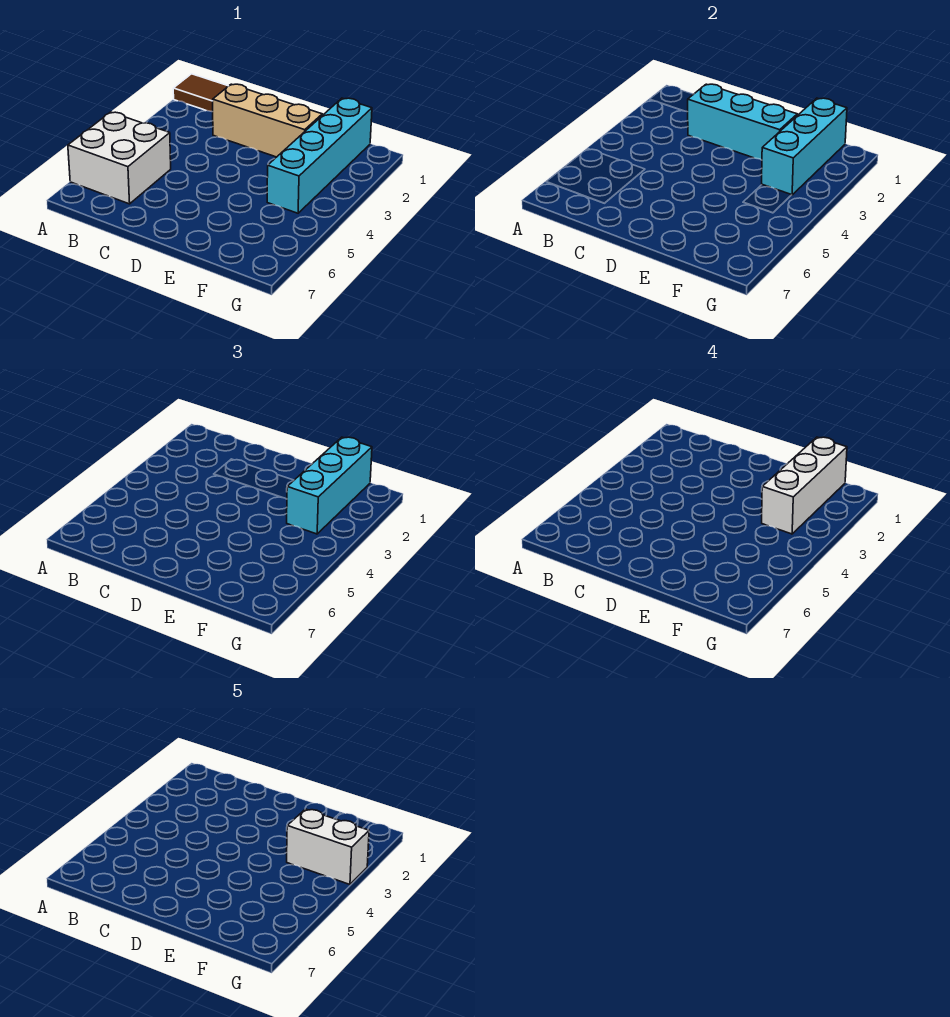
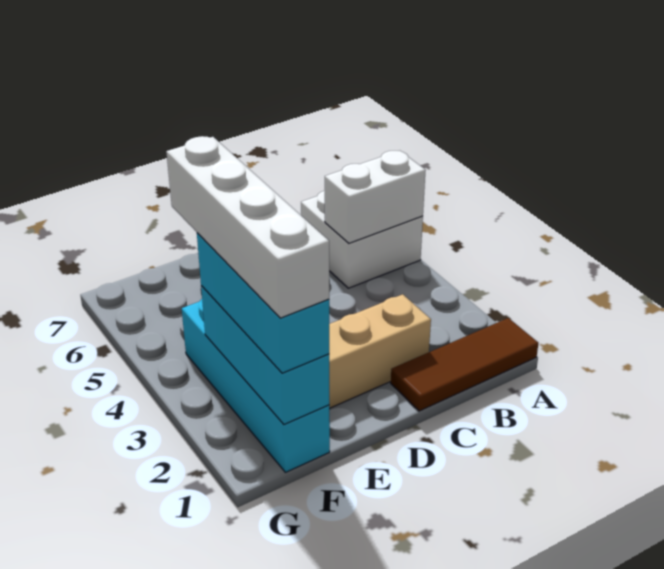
cyan 1x3 brick [688,84,797,160] -> none
white 1x3 brick [762,437,847,534] -> white 1x4 brick [166,136,329,318]
white 1x2 brick [287,809,369,884] -> white 1x2 brick moved to [325,151,426,243]

